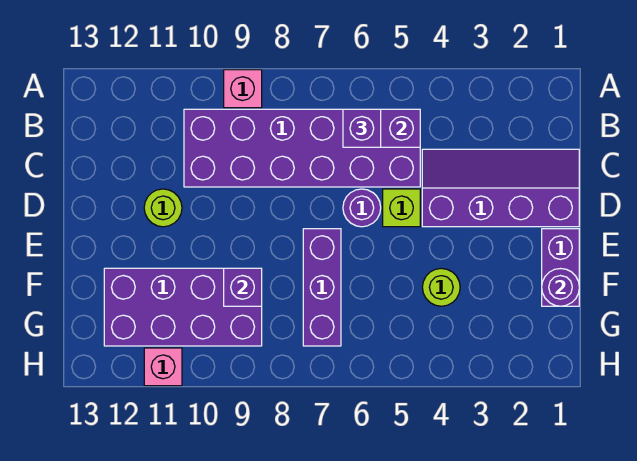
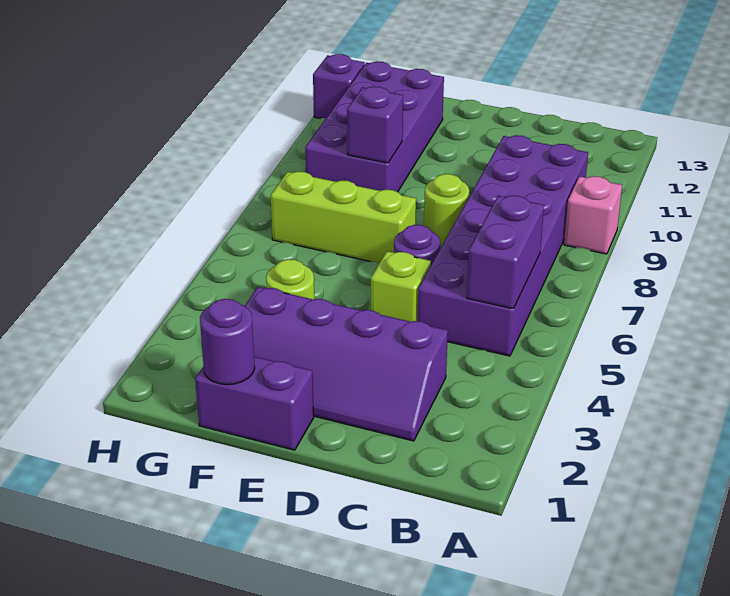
purple 1x1 brick [343,109,381,147] -> purple 1x1 brick moved to [313,54,365,118]
purple 2x4 slope [422,149,579,227] -> purple 2x4 slope turned to [245,287,448,441]
lime 1x1 round brick [144,189,182,227] -> lime 1x1 round brick moved to [424,174,469,247]
purple 1x3 brick [303,229,341,346] -> lime 1x3 brick [270,172,416,263]
pink 1x1 brick [144,348,182,386] -> none

